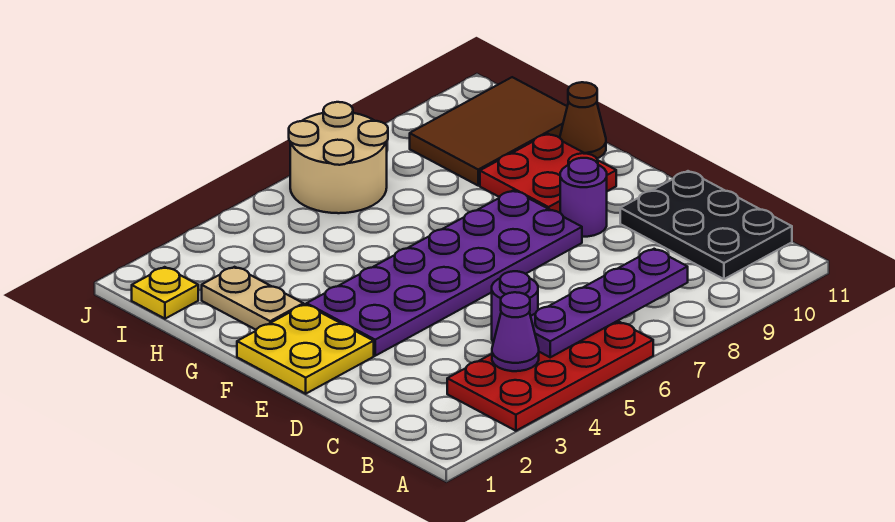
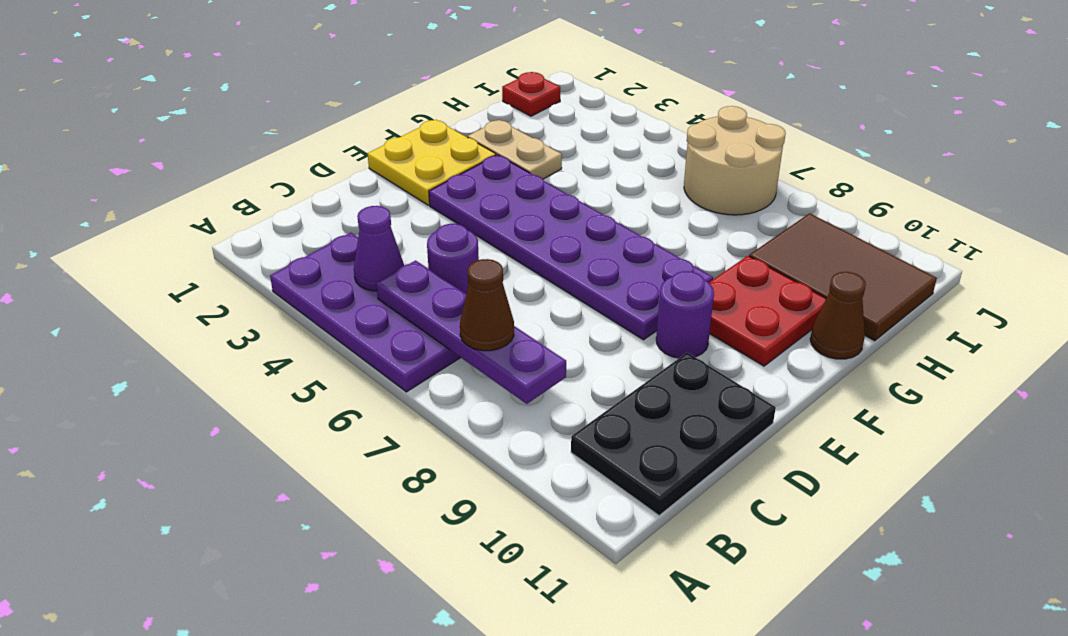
red 2x4 plate [447,321,653,431] -> purple 2x4 plate [270,233,461,392]
none -> brown 1x1 cone [460,259,514,351]
tan 1x2 plate [202,267,303,330] -> tan 1x2 plate turned to [468,120,562,179]
yellow 1x1 plate [132,267,198,319] -> red 1x1 plate [502,72,560,116]

